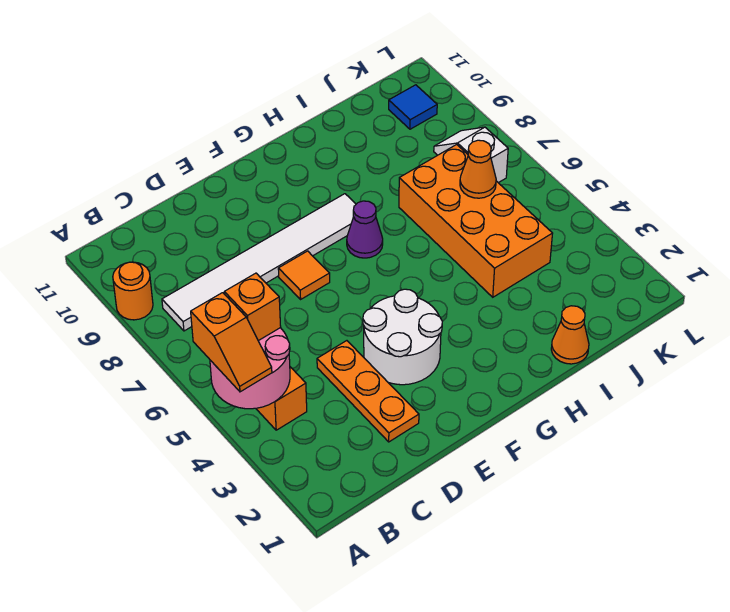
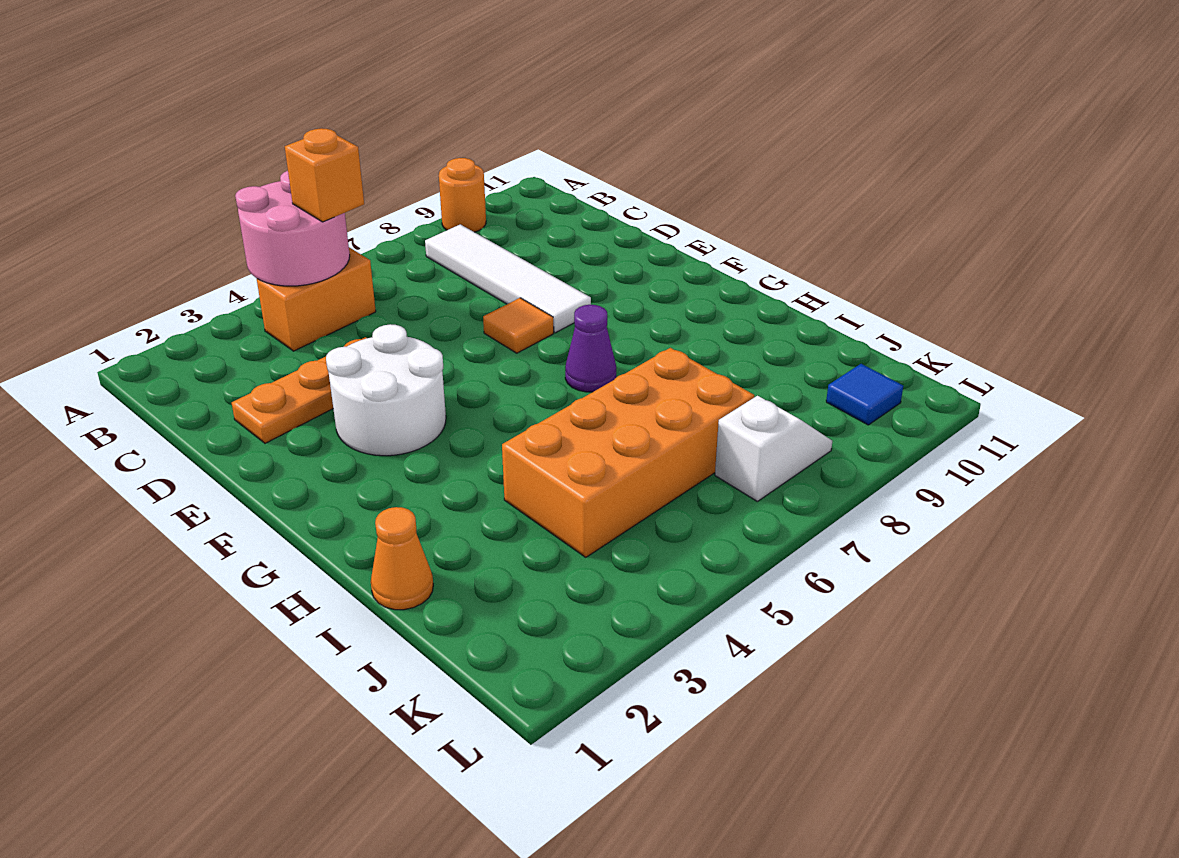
orange 1x2 slope [191,293,272,392] -> none
white 1x6 tile [162,194,356,331] -> white 1x4 tile [425,224,591,333]
orange 1x1 cone [460,140,496,198] -> none

